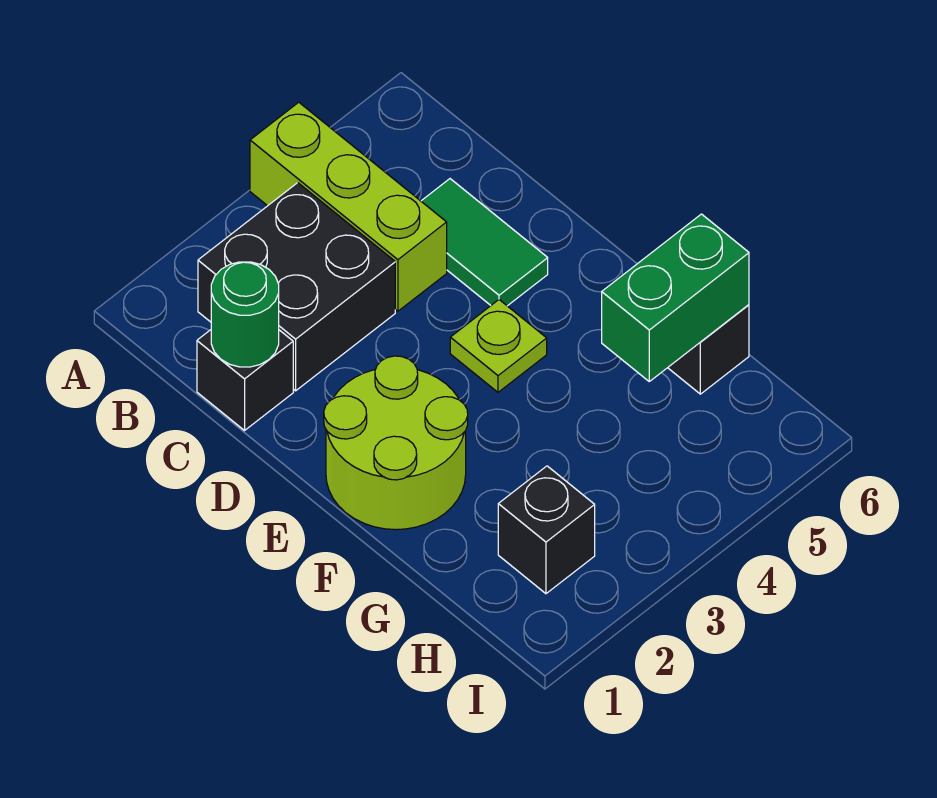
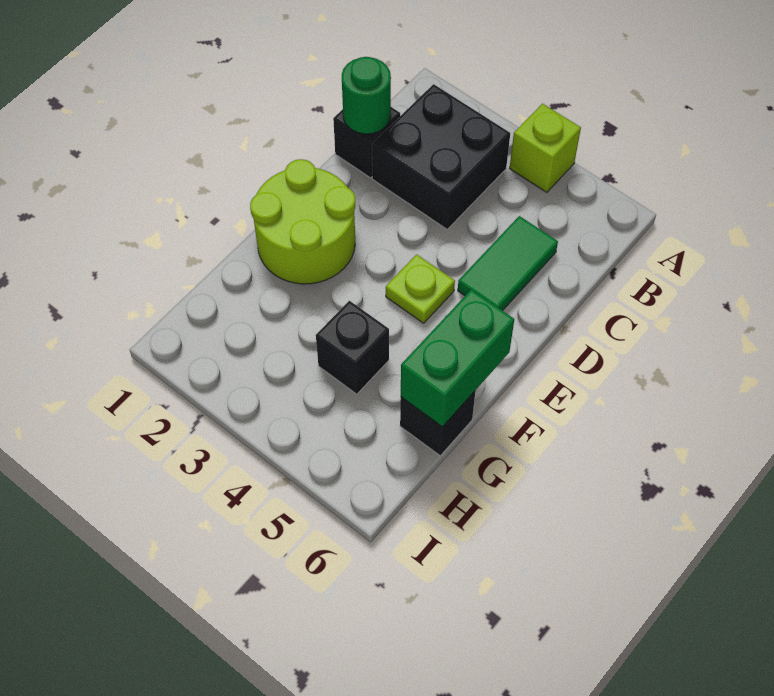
lime 1x3 brick [250,102,447,311] -> lime 1x1 brick [510,104,581,192]
green 1x2 brick [602,214,749,381] -> green 1x2 brick turned to [401,289,514,427]
black 1x1 brick [498,466,595,594] -> black 1x1 brick moved to [316,301,389,394]

